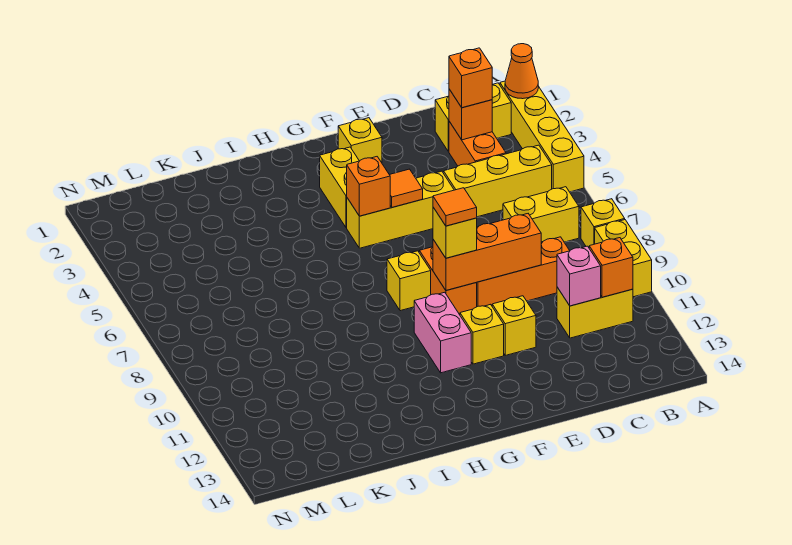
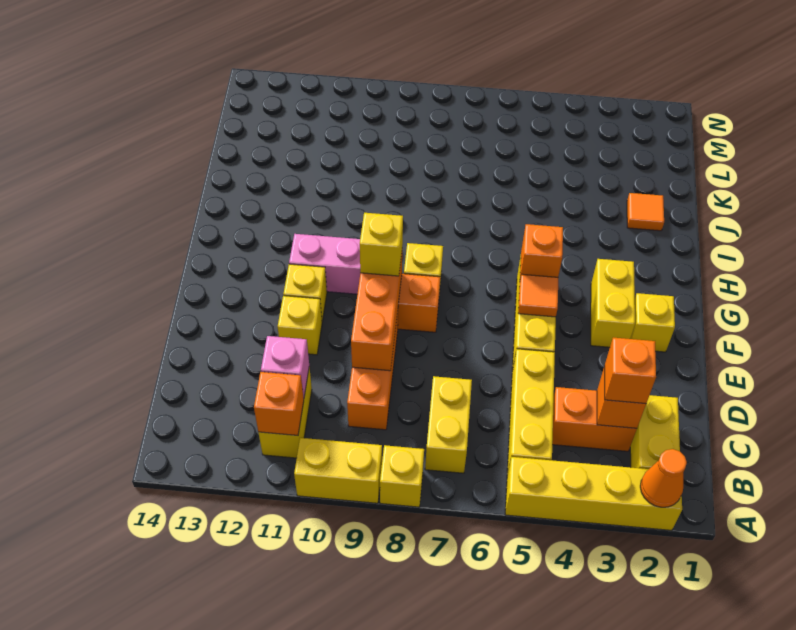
orange 1x1 tile [433,188,477,226] -> orange 1x1 tile moved to [627,193,664,231]
yellow 1x2 brick [320,147,359,228] -> yellow 1x2 brick turned to [591,259,635,347]

